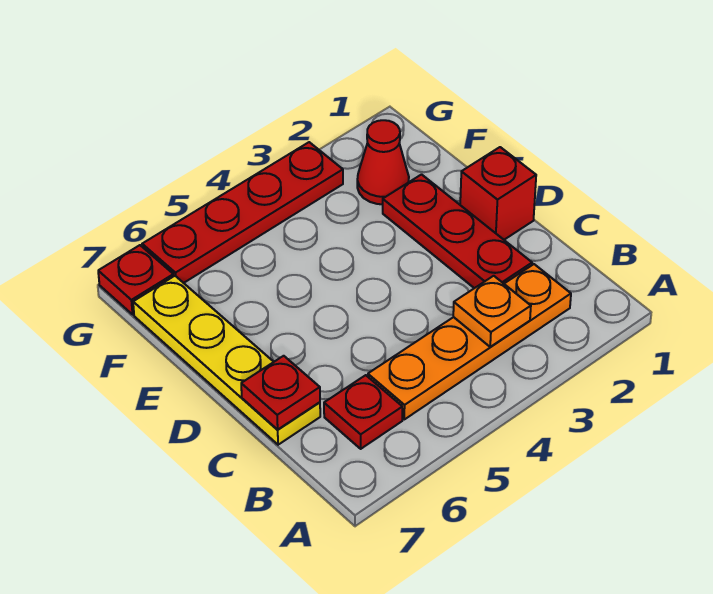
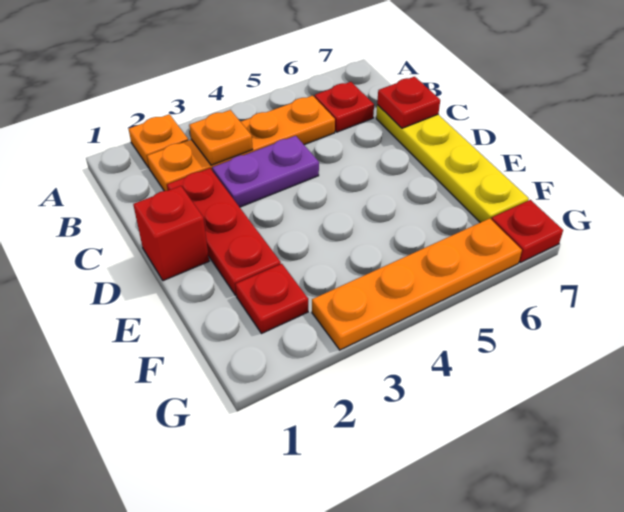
none -> orange 1x1 plate [129,114,188,168]
none -> purple 1x2 plate [212,136,319,207]
red 1x1 cone [357,120,409,204] -> red 1x1 plate [235,264,308,334]
red 1x4 plate [142,142,343,283] -> orange 1x4 plate [312,218,522,350]

